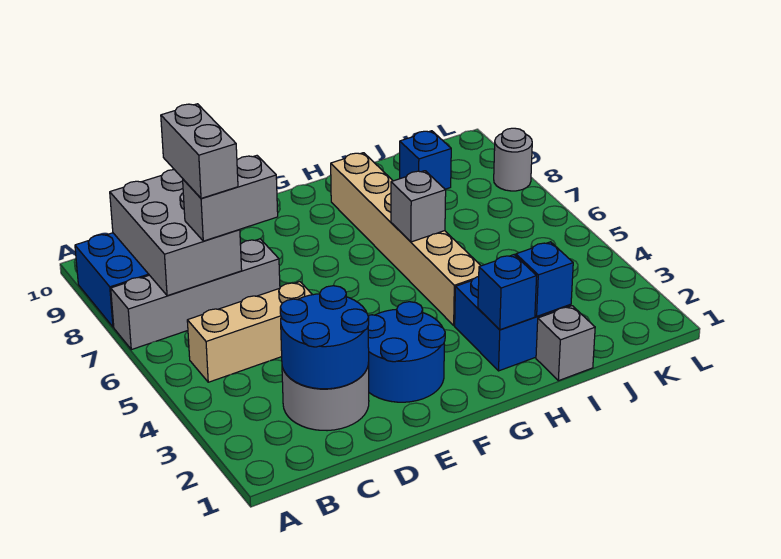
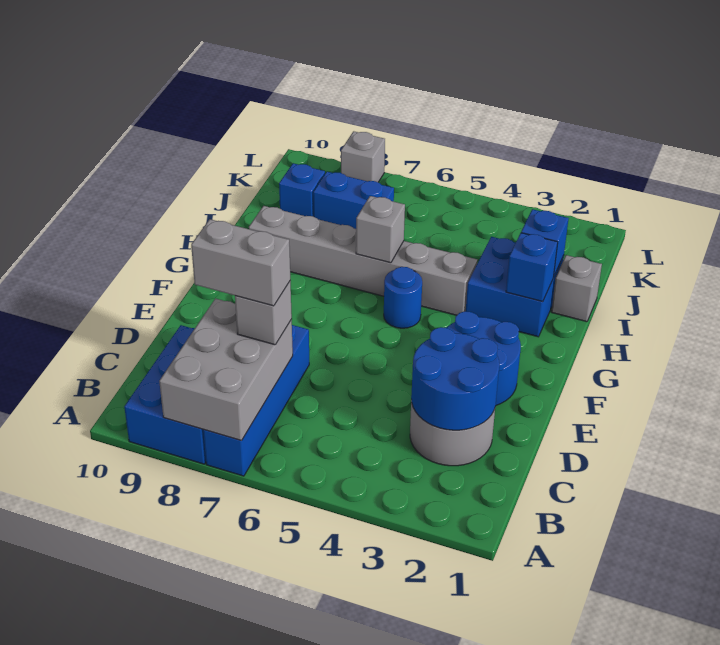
grey 1x4 brick [111,239,280,350] -> blue 1x4 brick [203,325,309,476]
tan 1x3 brick [187,282,312,382] -> none
grey 2x3 brick [110,170,242,296] -> grey 2x3 brick turned to [159,299,293,440]
grey 1x2 brick [183,156,278,241] -> grey 1x1 brick [235,281,292,345]
none -> blue 1x1 round brick [384,267,422,328]
tan 1x6 brick [331,153,481,325] -> grey 1x6 brick [249,206,477,315]
none -> blue 1x2 brick [313,172,394,229]
grey 1x1 round brick [494,128,532,191] -> grey 1x1 brick [341,131,385,182]

